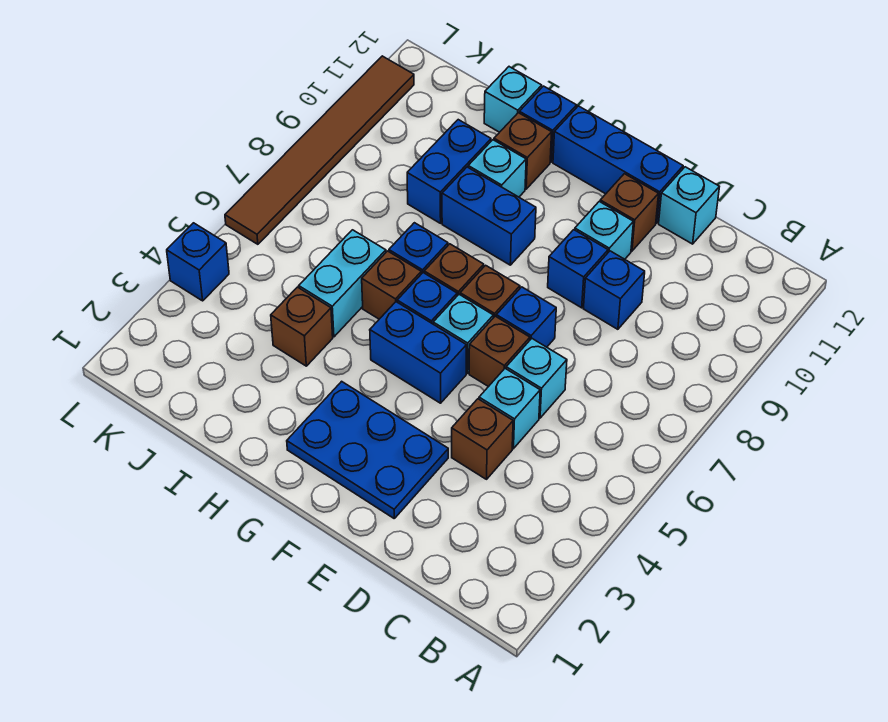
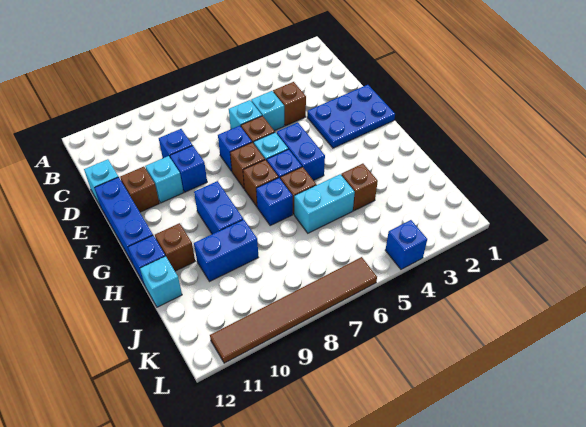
blue 2x3 plate [287,381,448,518] -> blue 2x3 plate turned to [307,85,395,148]
cyan 1x1 brick [468,140,526,197] -> none

